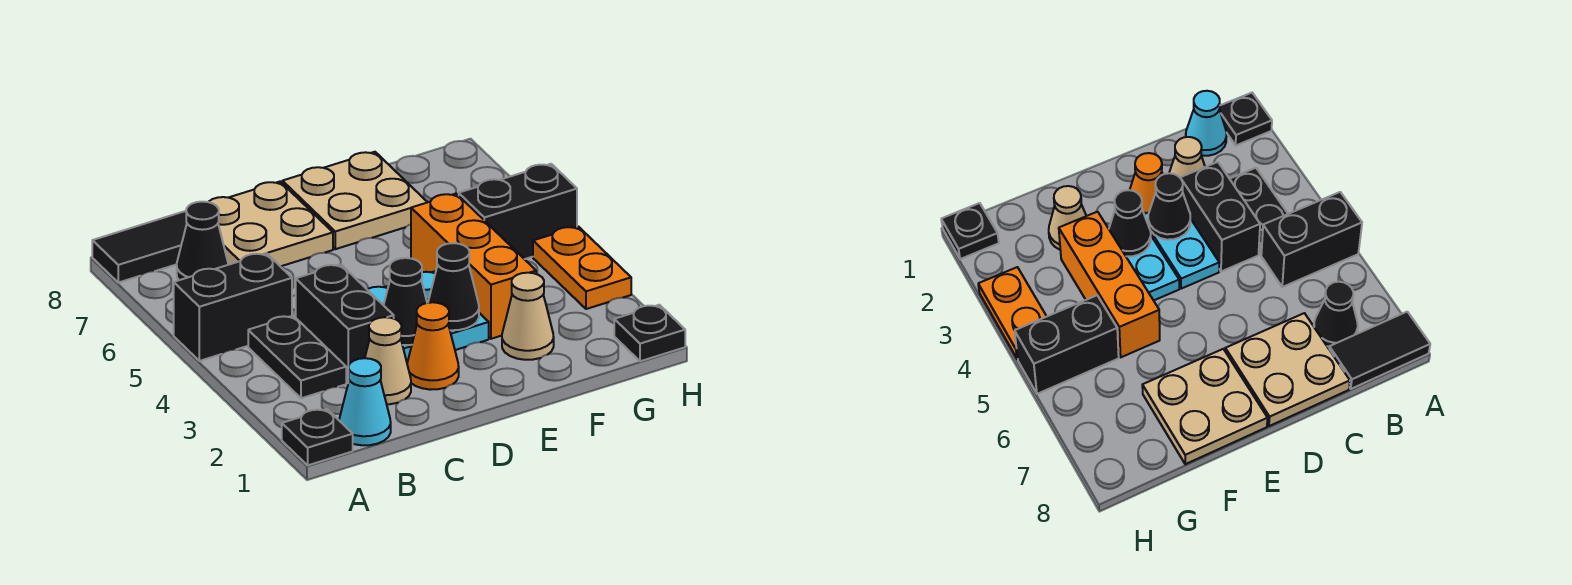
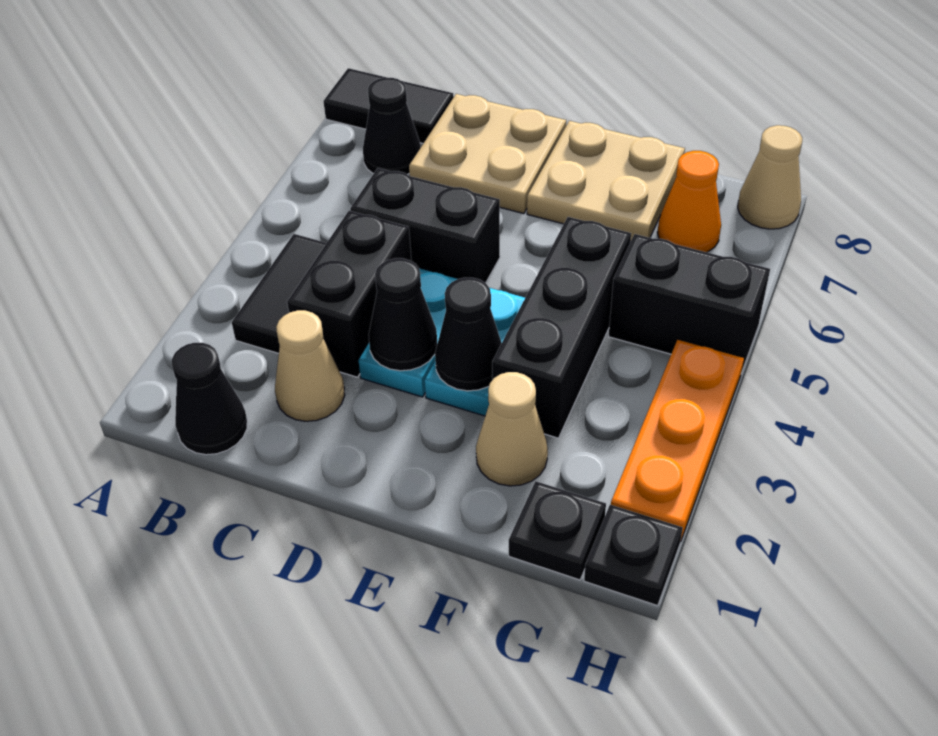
black 1x1 plate [282,409,353,465] -> black 1x1 plate moved to [509,481,606,580]
black 1x2 brick [174,253,292,361] -> black 1x2 brick moved to [350,168,500,283]
cyan 1x1 cone [339,358,391,445] -> black 1x1 cone [172,343,247,455]
black 1x2 plate [248,316,346,398] -> black 1x2 tile [232,234,326,353]
orange 1x1 cone [407,302,459,390] -> orange 1x1 cone moved to [657,151,721,252]
orange 1x3 brick [411,194,536,339] -> black 1x3 brick [492,217,631,438]
orange 1x2 plate [533,226,631,309] -> orange 1x3 plate [611,340,744,542]
none -> tan 1x1 cone [738,125,802,229]

